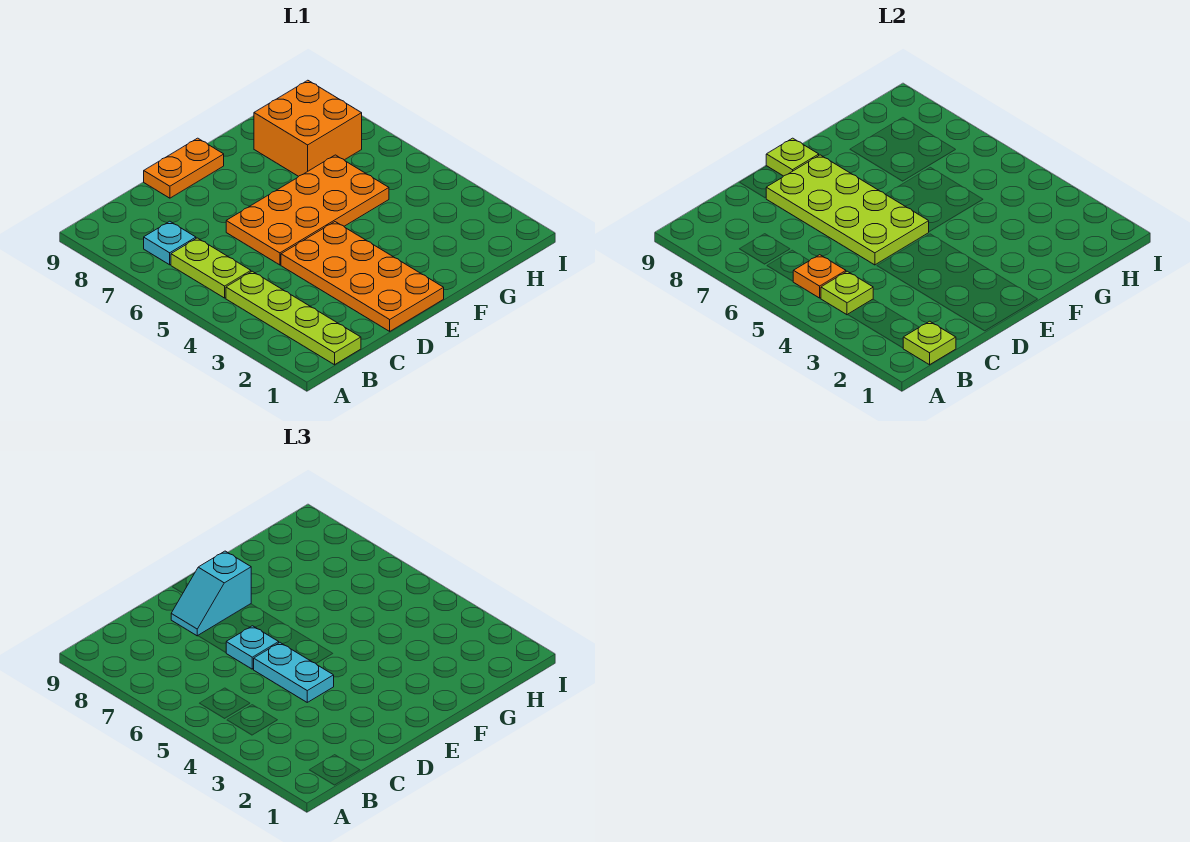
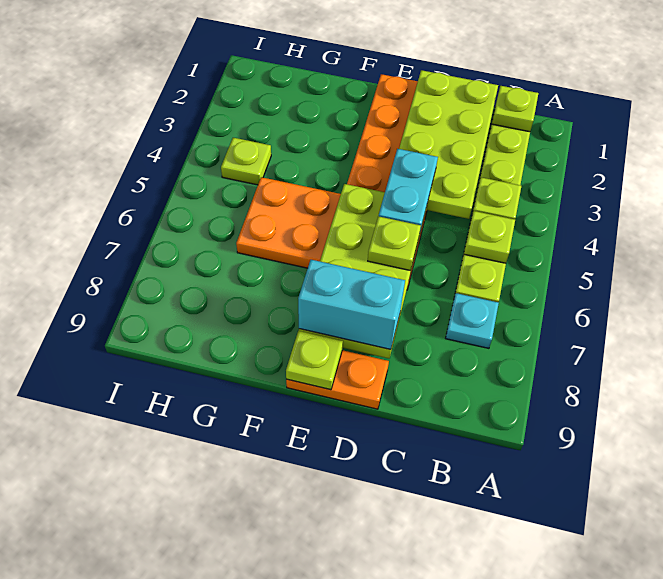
orange 1x1 plate [793,255,846,298] -> lime 1x1 plate [464,211,515,263]
none -> lime 2x4 plate [399,70,498,219]
cyan 1x1 plate [226,626,279,669] -> lime 1x1 plate [368,216,421,270]
cyan 1x2 slope [171,551,251,636] -> cyan 1x2 brick [298,260,405,349]
orange 2x2 brick [254,80,362,176] -> none
none -> lime 1x1 plate [221,138,271,185]

